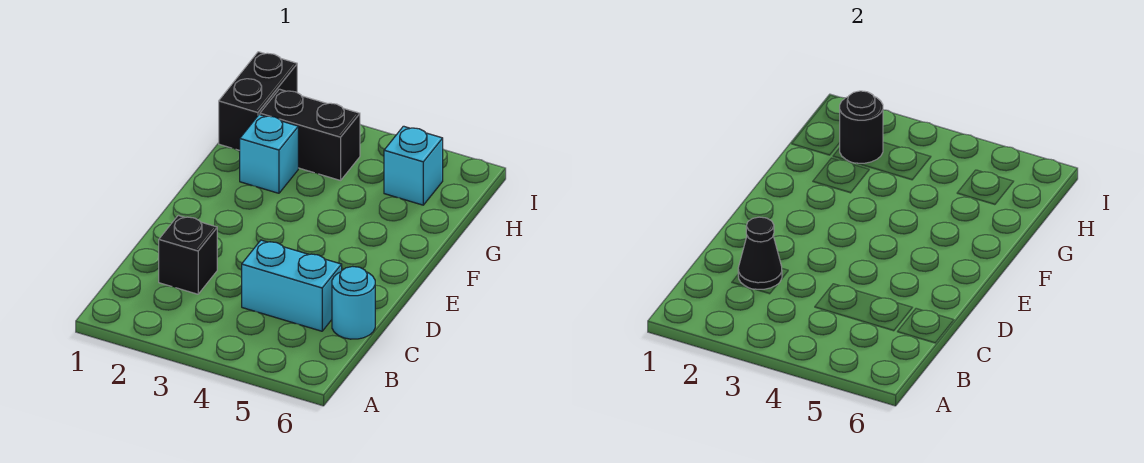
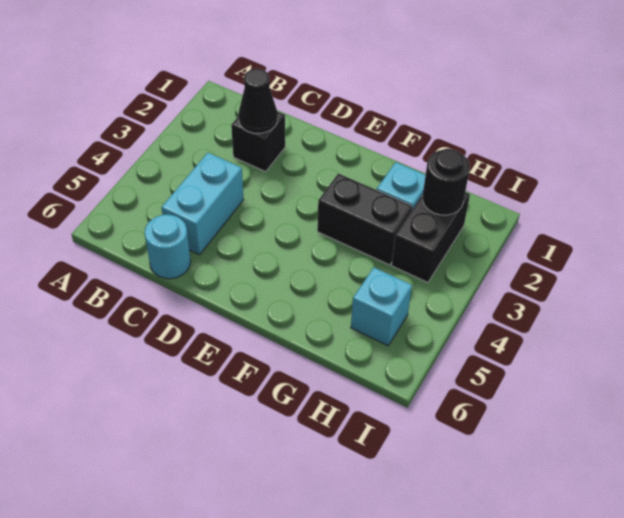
black 1x2 brick [219,52,297,150] -> black 1x2 brick moved to [317,173,412,265]

